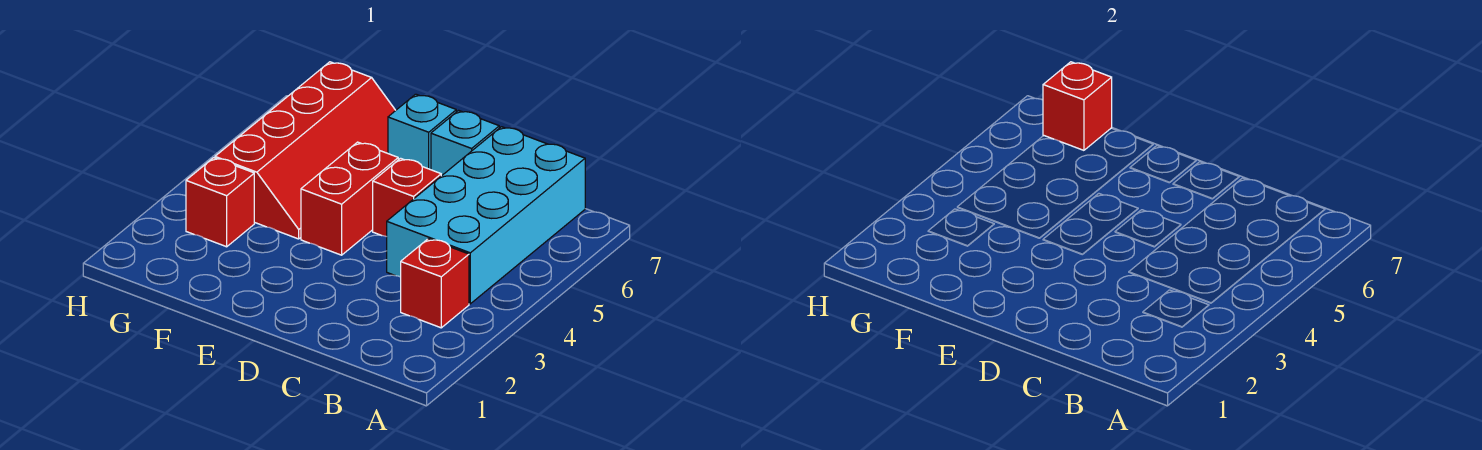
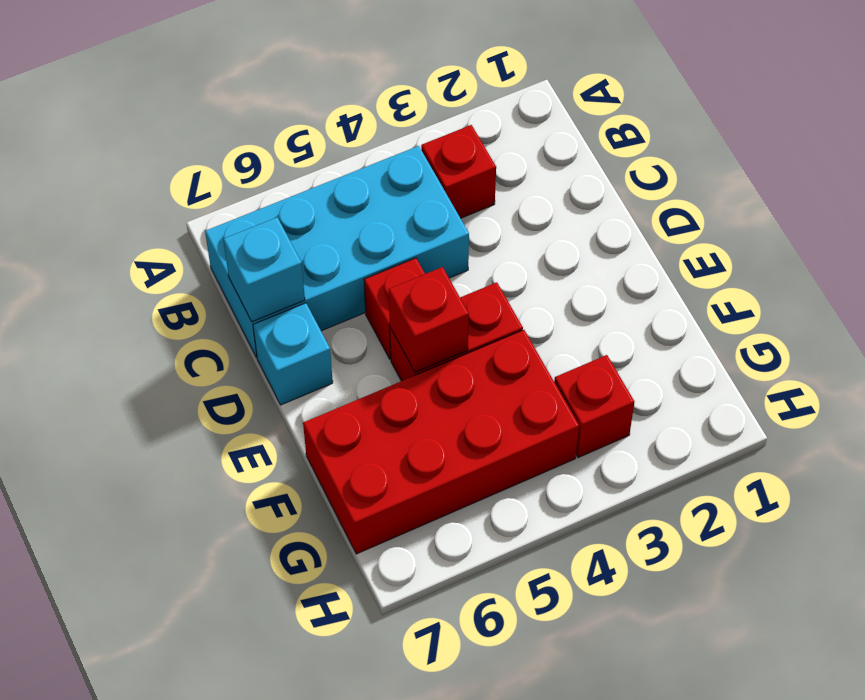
cyan 1x1 brick [388,94,456,170] -> cyan 1x1 brick moved to [223,218,305,322]
red 2x4 slope [215,62,396,239] -> red 2x4 brick [303,330,579,554]
red 1x1 brick [1043,62,1112,150] -> red 1x1 brick moved to [389,267,469,372]

